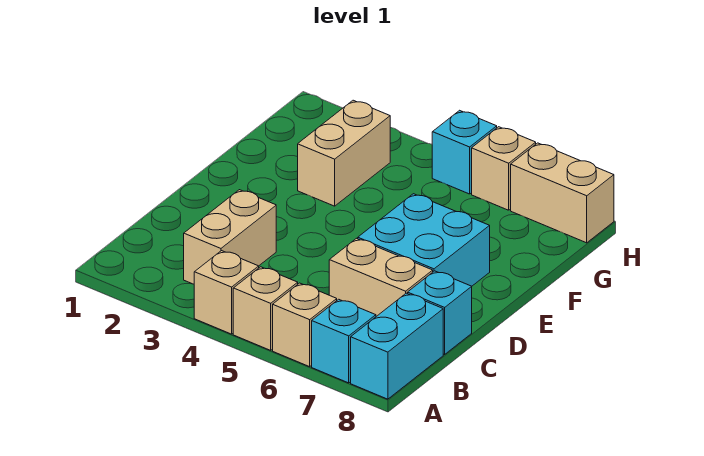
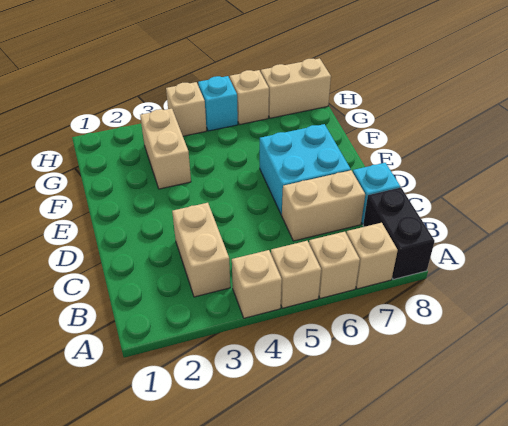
cyan 1x1 brick [312,299,376,383] -> tan 1x1 brick [346,223,398,289]
cyan 1x2 brick [351,293,443,399] -> black 1x2 brick [363,188,435,279]
none -> tan 1x1 brick [166,82,206,136]

